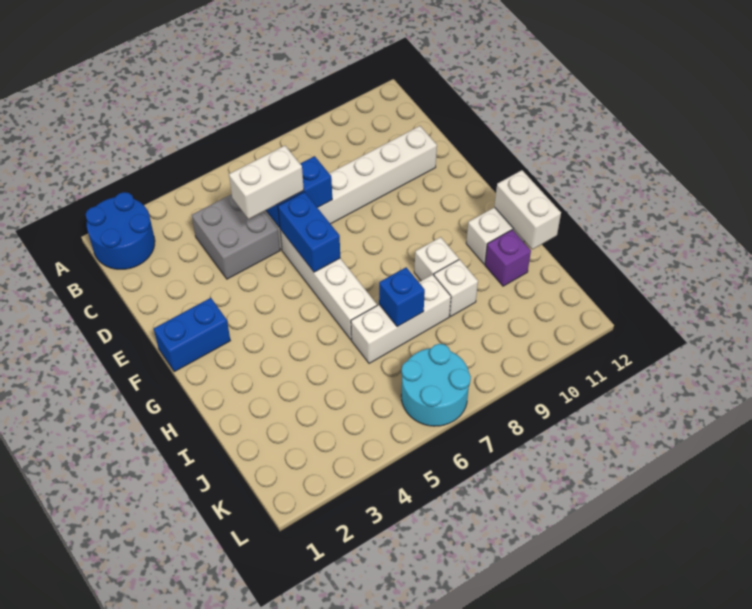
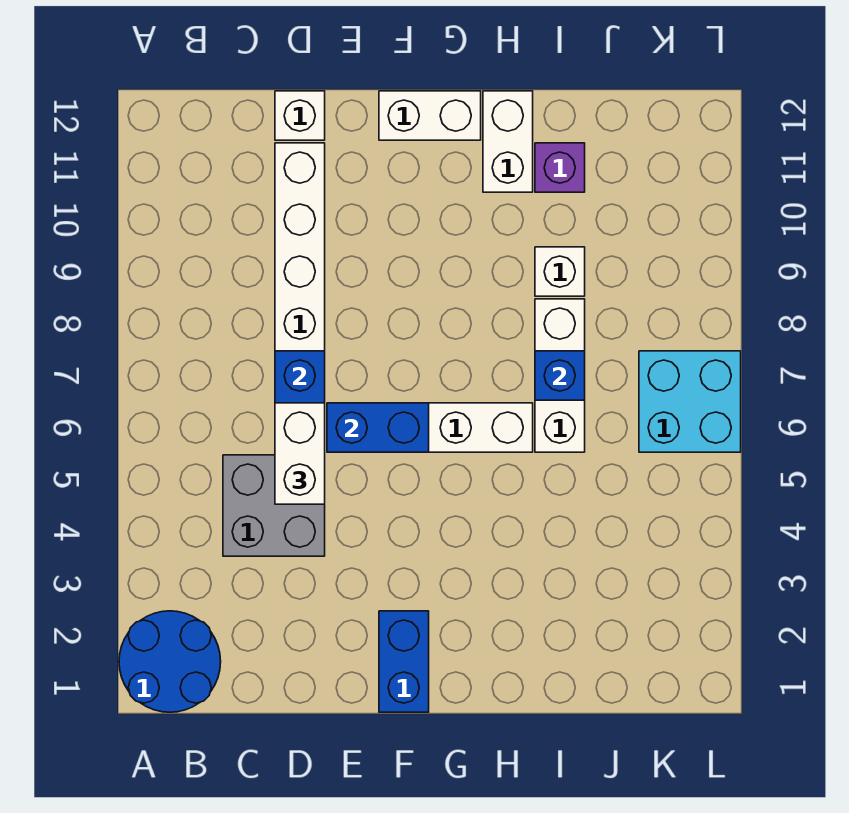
white 1x1 brick [414,237,459,281] -> white 1x1 brick moved to [275,91,325,140]
white 1x2 brick [494,170,561,249] -> white 1x2 brick moved to [379,91,481,140]
cyan 2x2 round brick [401,344,471,426] -> cyan 2x2 brick [639,351,741,452]

